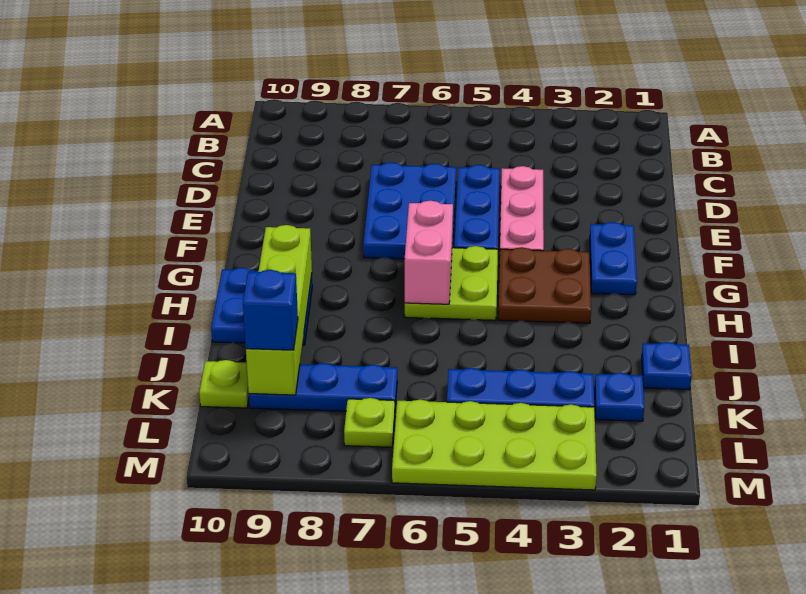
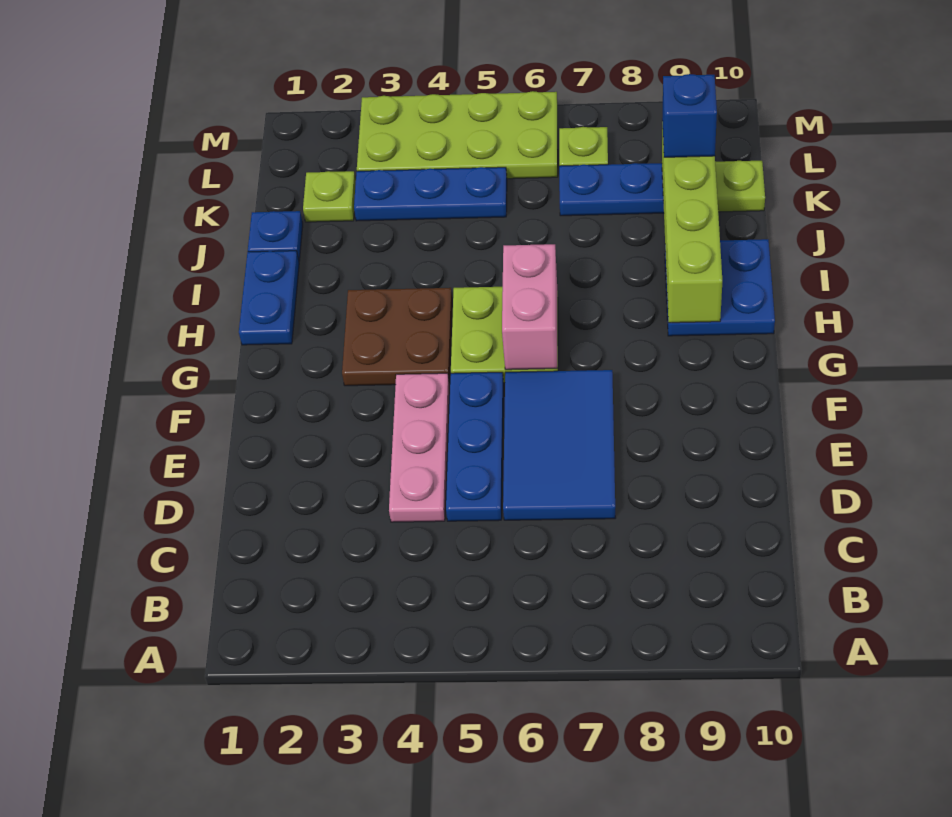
blue 2x3 plate [363,162,456,259] -> blue 2x3 tile [503,370,615,520]
blue 1x2 plate [590,222,637,295] -> blue 1x2 plate moved to [239,251,299,345]
blue 1x1 plate [595,373,644,421] -> lime 1x1 plate [303,171,356,222]

